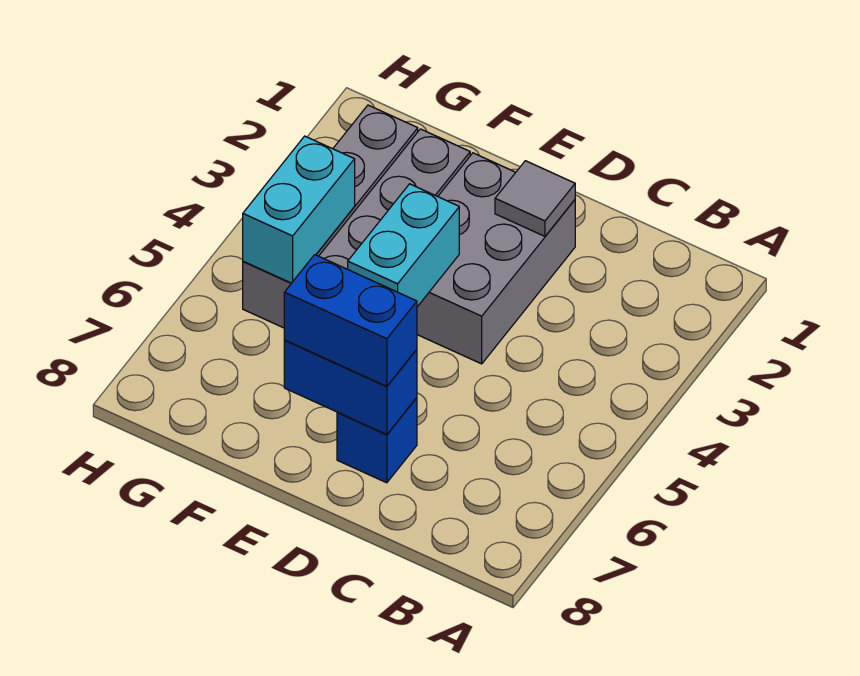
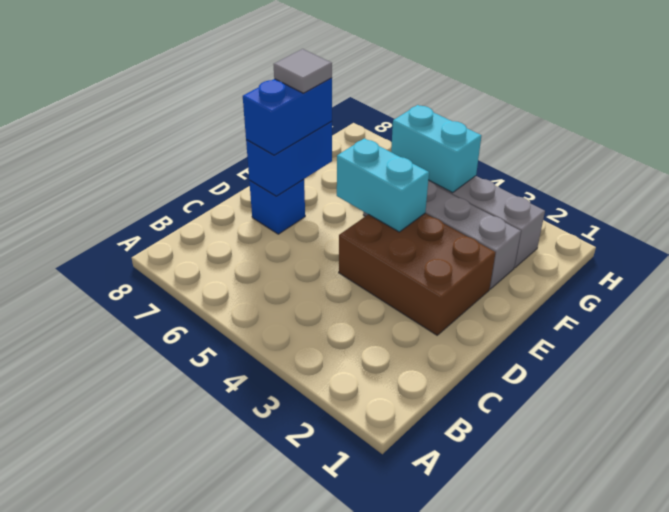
grey 2x3 brick [417,153,575,364] -> brown 2x3 brick [339,213,496,335]
grey 1x1 tile [495,161,575,236] -> grey 1x1 tile moved to [274,49,332,93]

